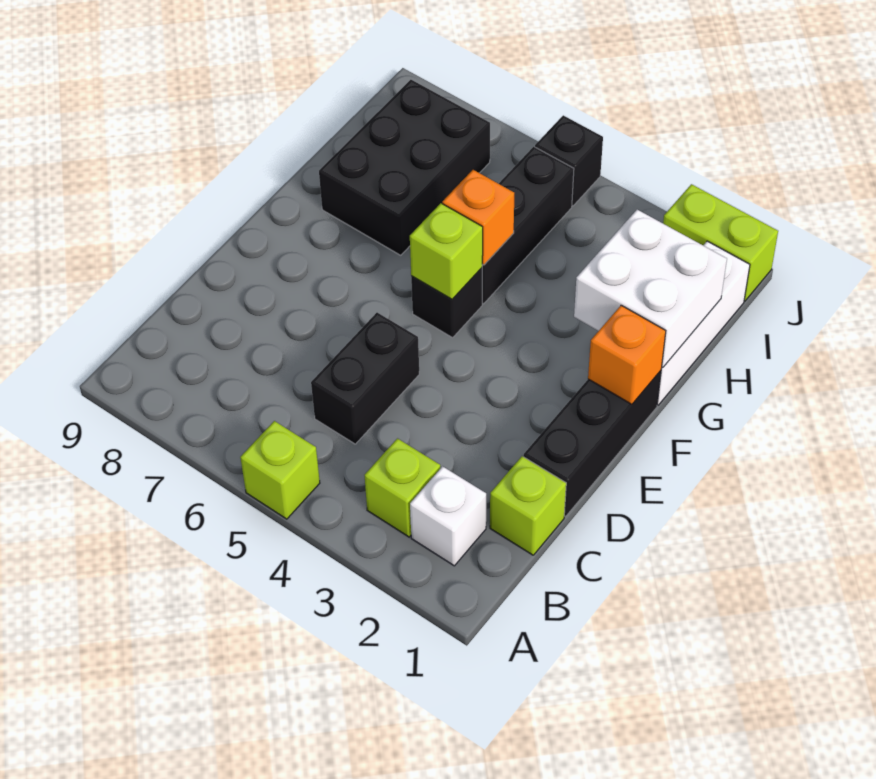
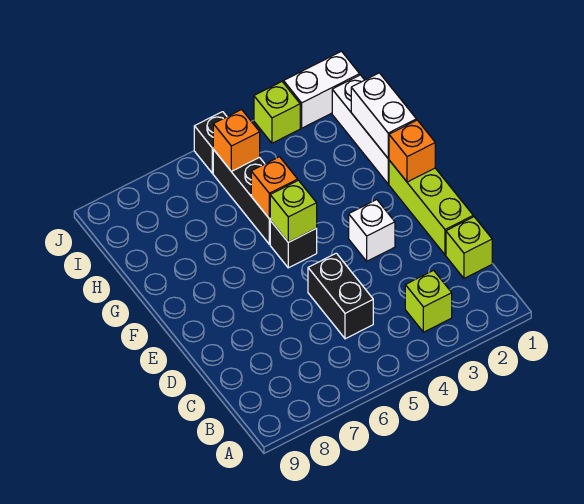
lime 1x1 brick [240,421,320,519] -> lime 1x1 brick moved to [254,82,300,143]
white 1x1 brick [410,466,486,566] -> white 1x1 brick moved to [349,200,395,261]
black 1x3 brick [523,371,661,517] -> lime 1x3 brick [389,160,473,255]
white 2x2 brick [574,210,727,368] -> white 1x2 brick [351,73,416,158]
black 2x3 brick [319,80,490,255] -> none
none -> orange 1x1 brick [213,110,260,171]
lime 1x2 brick [663,184,778,301] -> white 1x2 brick [284,51,360,128]

